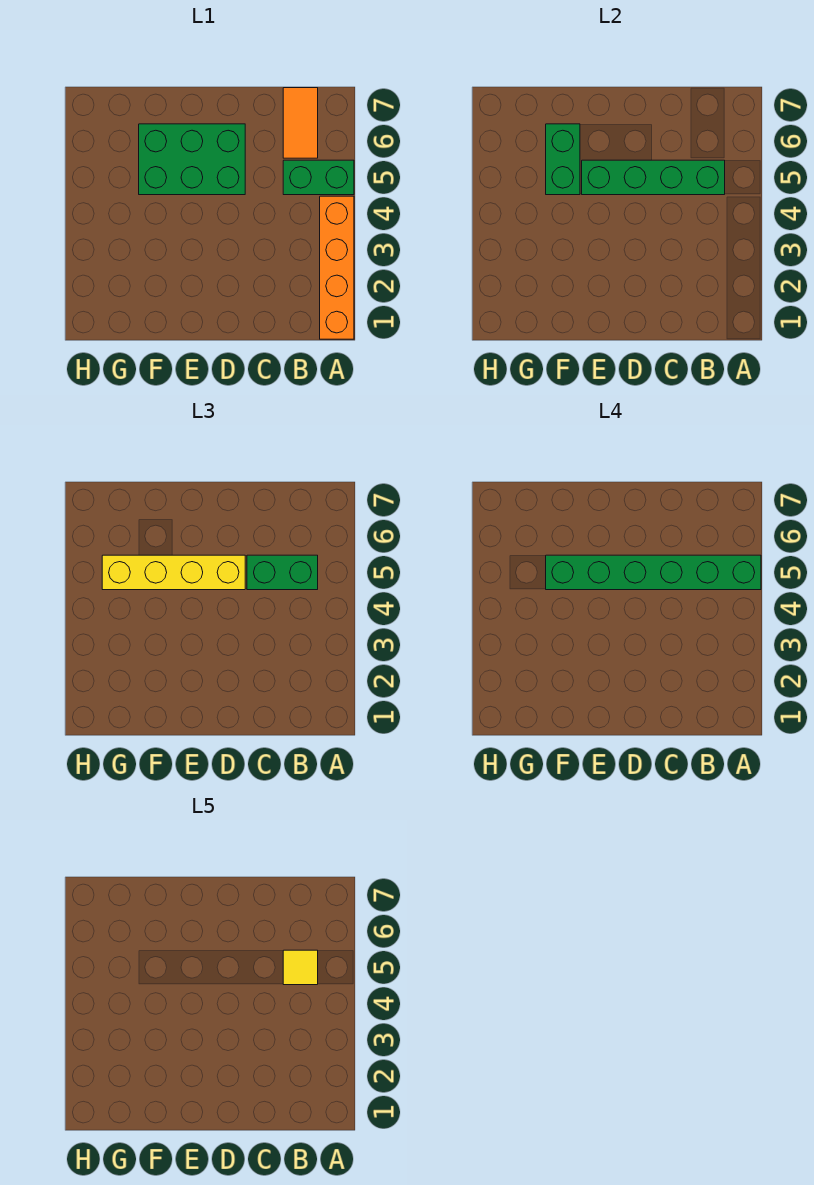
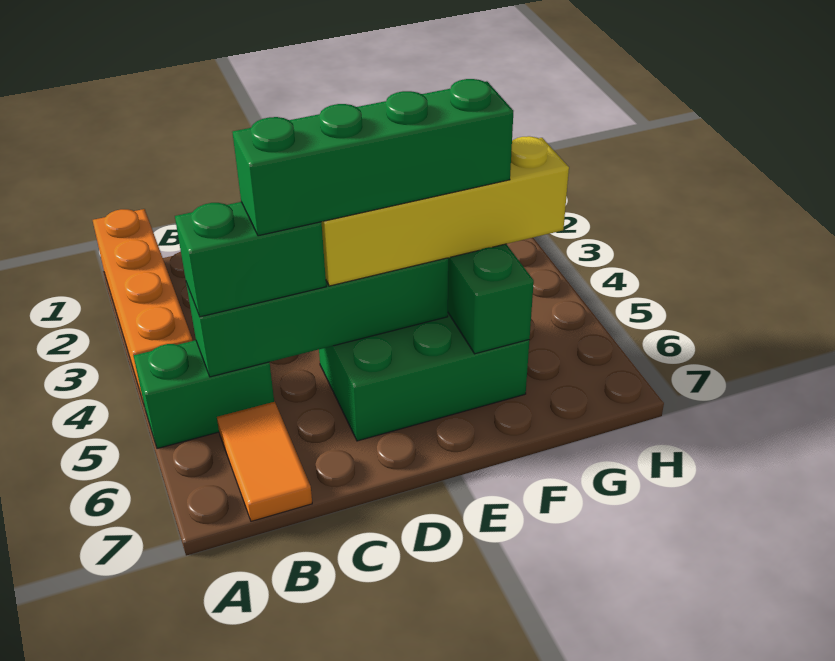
green 1x6 brick [546,555,761,590] -> green 1x4 brick [232,79,513,236]
yellow 1x1 tile [283,950,318,985] -> none

